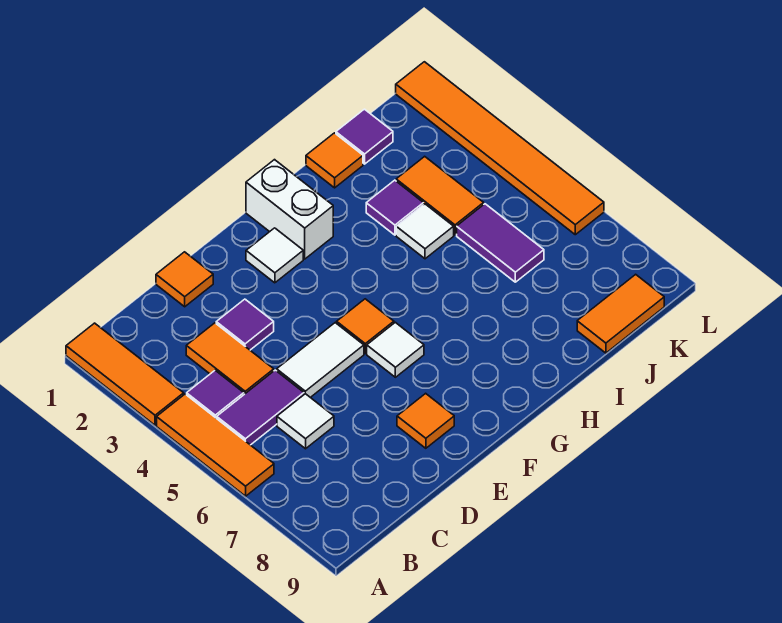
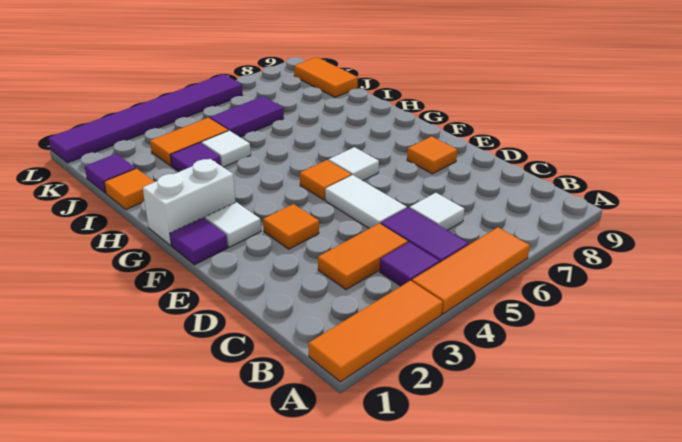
orange 1x1 tile [156,252,213,307] -> orange 1x1 tile moved to [263,204,319,249]
purple 1x1 tile [216,299,274,350] -> purple 1x1 tile moved to [170,218,228,265]
orange 1x6 tile [396,62,604,235] -> purple 1x6 tile [48,74,243,163]

